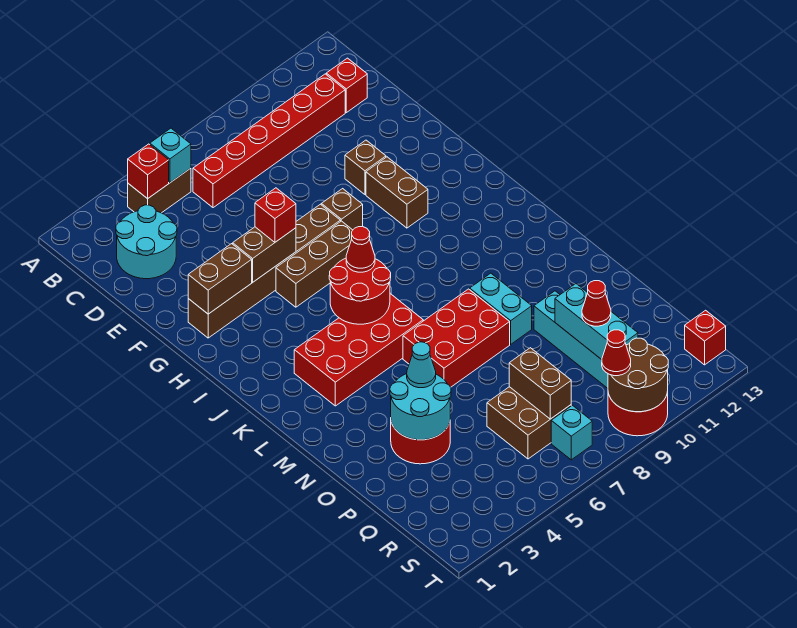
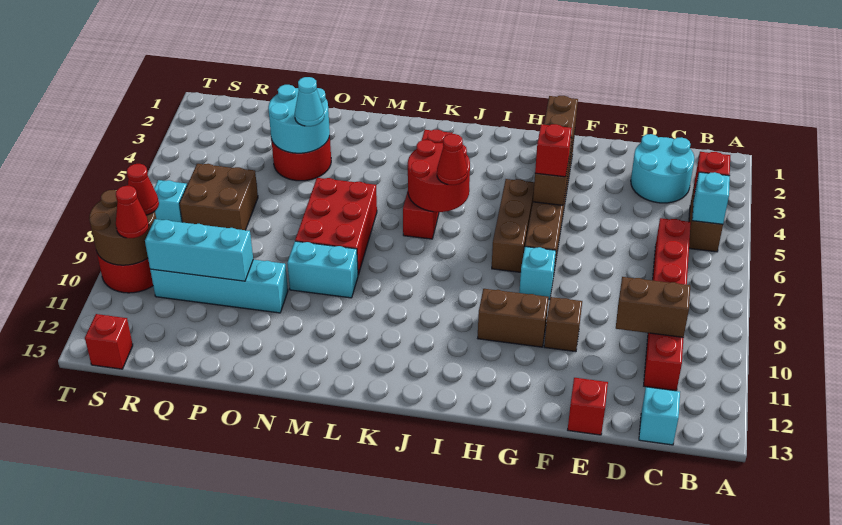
red 1x1 brick [326,58,367,113] -> red 1x1 brick moved to [568,378,608,435]
none -> cyan 1x1 brick [639,387,680,445]
brown 1x1 brick [321,189,363,230] -> cyan 1x1 brick [519,247,556,299]
red 2x4 brick [294,294,423,406] -> red 1x4 brick [403,130,453,239]
brown 1x2 brick [509,348,571,419] -> brown 1x2 brick moved to [616,277,690,337]
red 1x1 cone [582,281,611,326] -> red 1x1 cone moved to [116,186,149,238]

